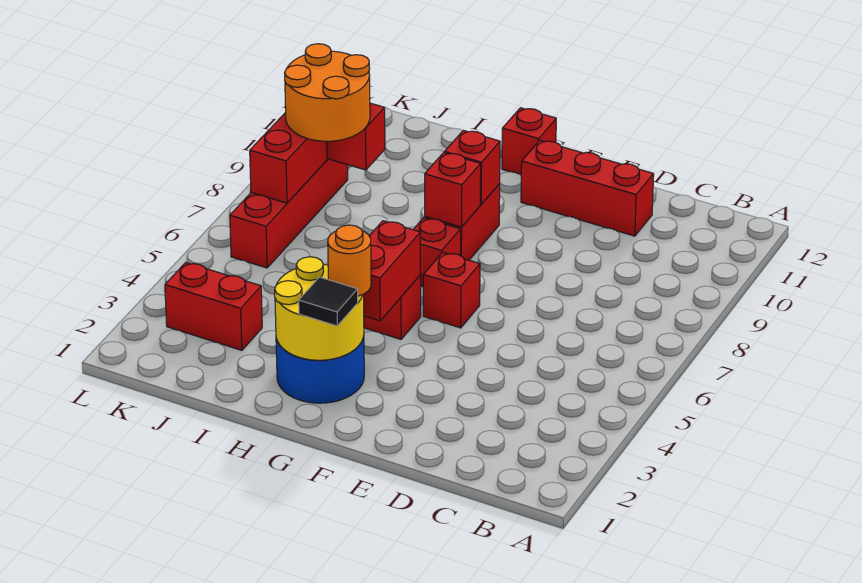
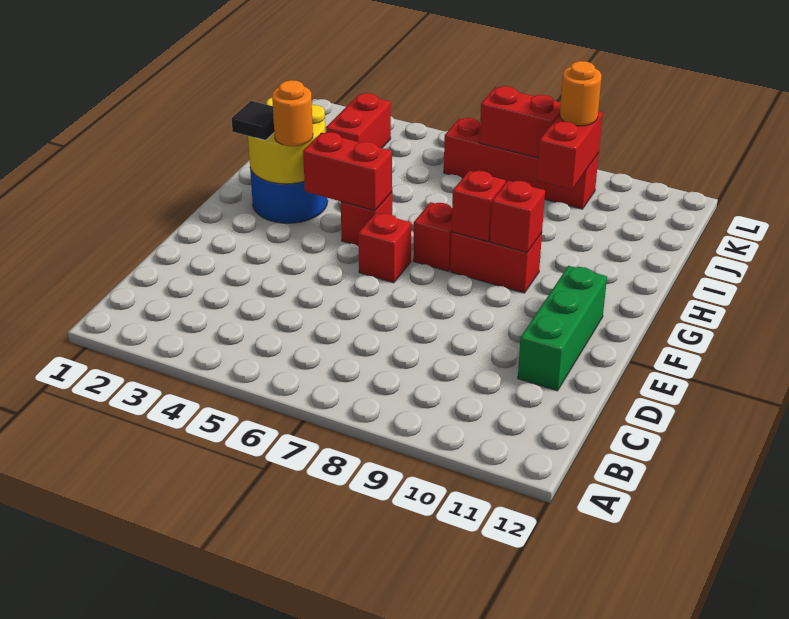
red 1x3 brick [521,140,654,236] -> green 1x3 brick [518,266,607,391]
red 1x1 brick [502,108,556,175] -> none
orange 2x2 round brick [285,44,370,141] -> orange 1x1 round brick [560,61,602,126]

